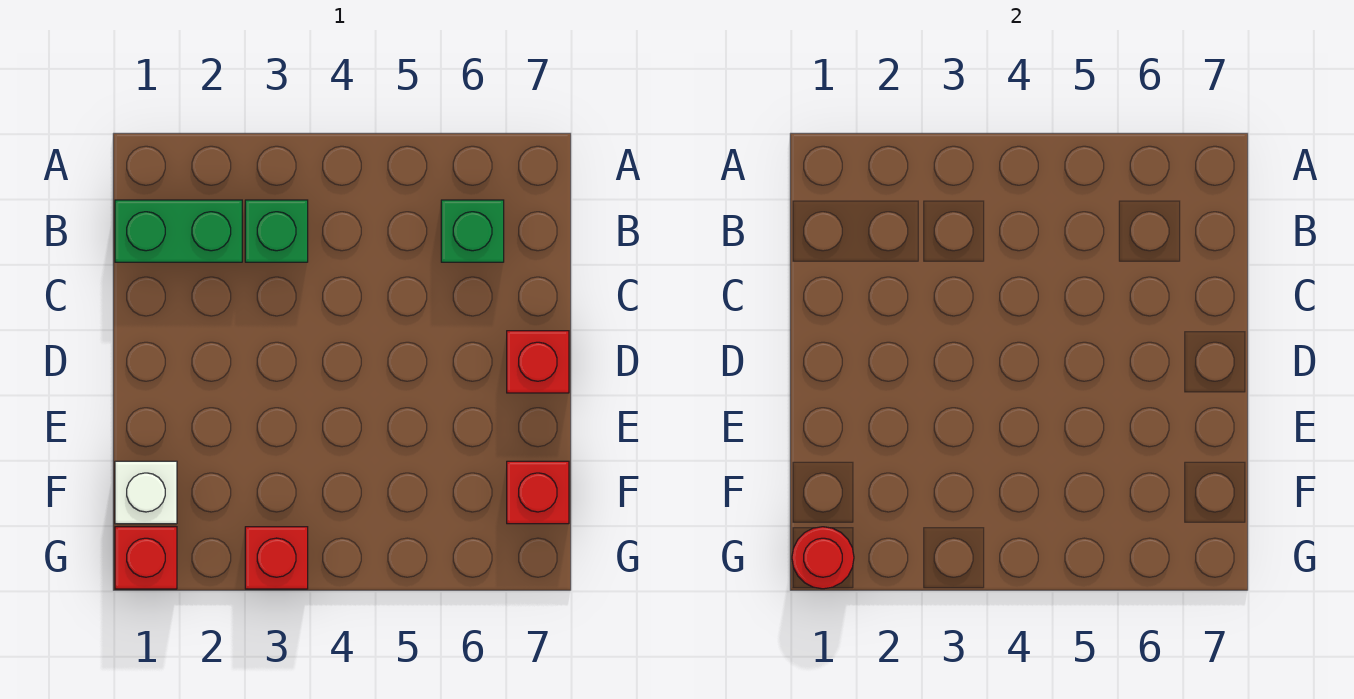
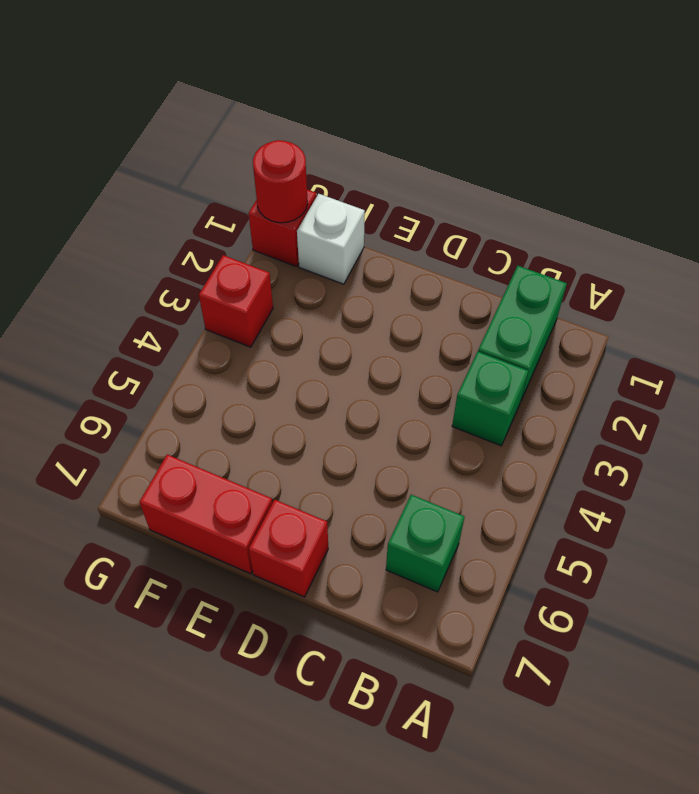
red 1x1 brick [507,461,569,524] -> red 1x2 brick [139,455,273,574]

